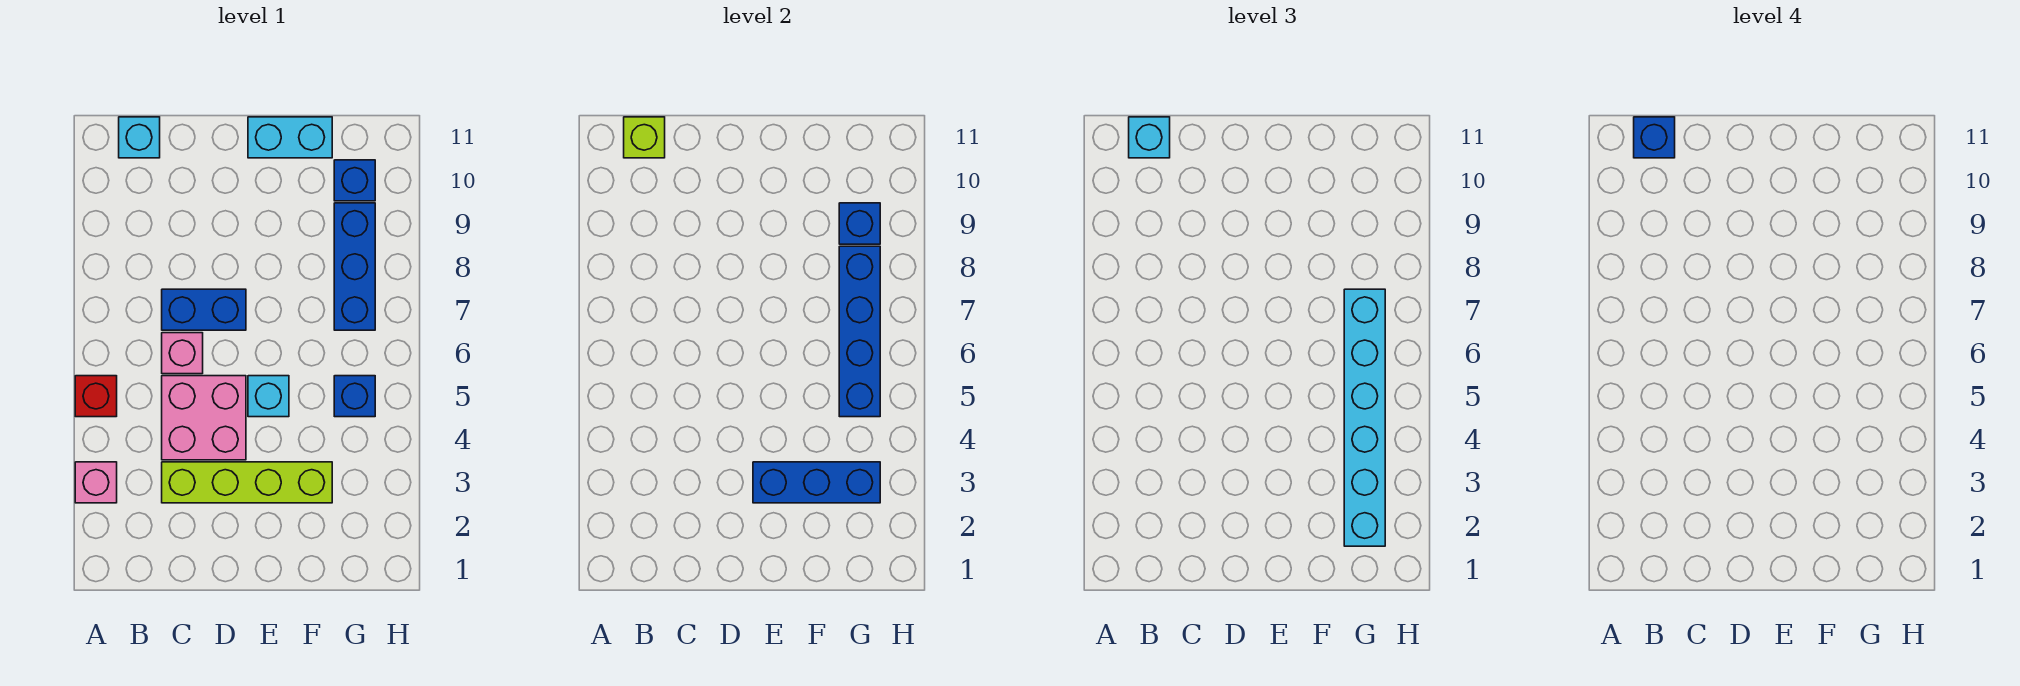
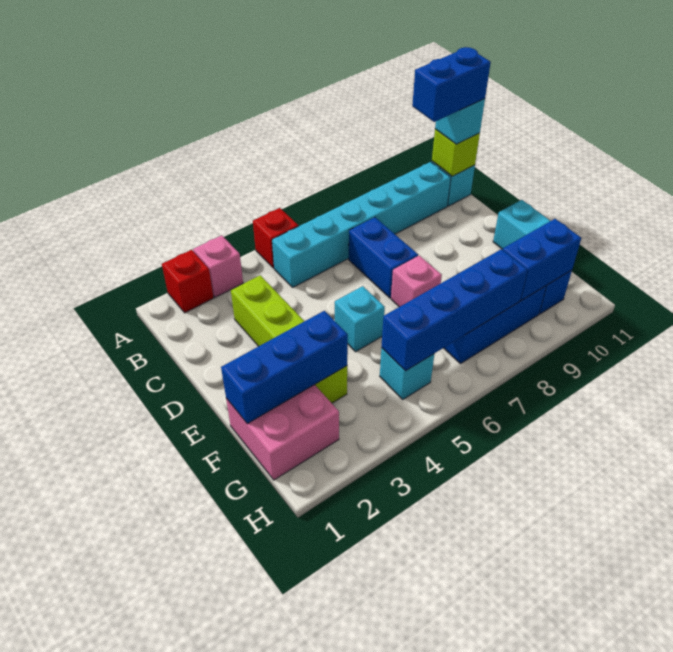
none -> red 1x1 brick [162,250,214,313]
blue 1x1 brick [1634,117,1675,158] -> blue 1x2 brick [412,47,491,122]
pink 2x2 brick [162,376,246,460] -> pink 2x2 brick moved to [226,385,339,480]
pink 1x1 brick [162,333,203,374] -> pink 1x1 brick moved to [391,255,442,307]
blue 1x3 brick [753,462,880,503] -> blue 1x3 brick turned to [221,311,348,424]
cyan 1x6 brick [1344,289,1385,546] -> cyan 1x6 brick moved to [272,162,451,288]
blue 1x1 brick [334,376,375,417] -> cyan 1x1 brick [380,348,434,399]
blue 1x1 brick [839,203,880,244] -> blue 1x2 brick [502,219,581,301]

